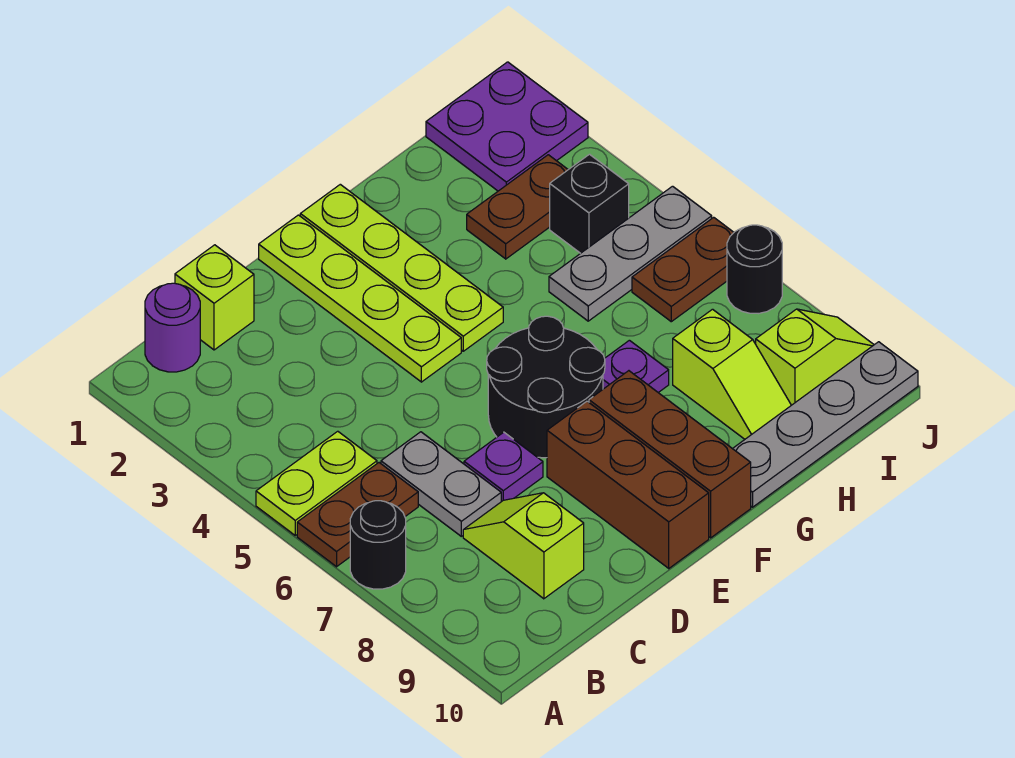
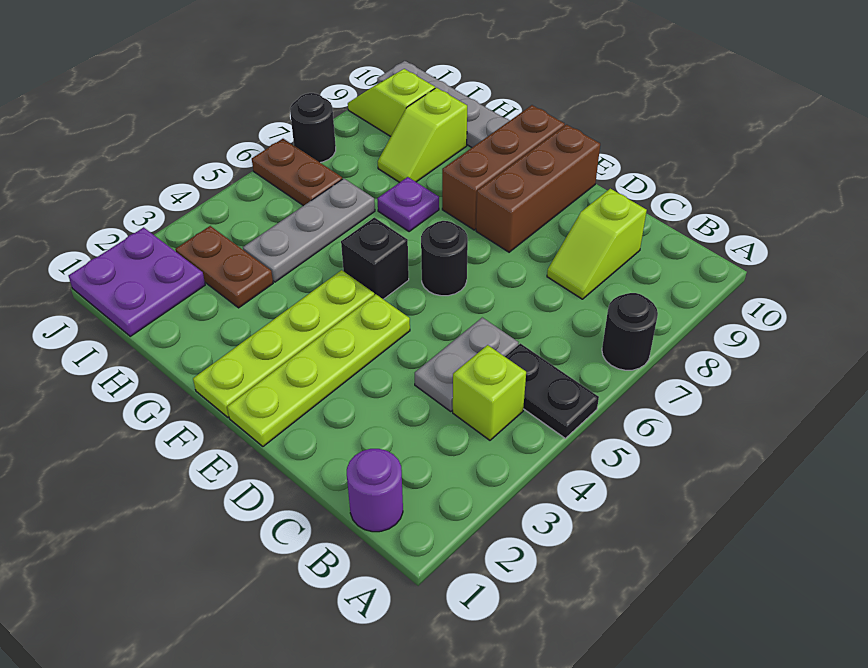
lime 1x2 plate [256,431,377,535] -> black 1x2 plate [505,343,599,438]
brown 1x2 plate [297,463,418,567] -> none
lime 1x1 brick [175,245,254,350] -> lime 1x1 brick moved to [453,345,526,440]
grey 1x2 plate [381,432,501,536] -> grey 1x2 plate moved to [415,318,518,411]
purple 1x1 plate [464,432,543,502] -> none
black 2x2 round brick [487,316,605,458] -> black 1x1 round brick [421,221,468,296]
grey 1x3 plate [549,186,712,321] -> grey 1x3 plate turned to [243,179,375,282]
lime 1x2 slope [673,309,791,439] -> lime 1x2 slope turned to [378,88,467,182]
black 1x1 brick [550,154,629,253] -> black 1x1 brick moved to [341,217,409,299]

